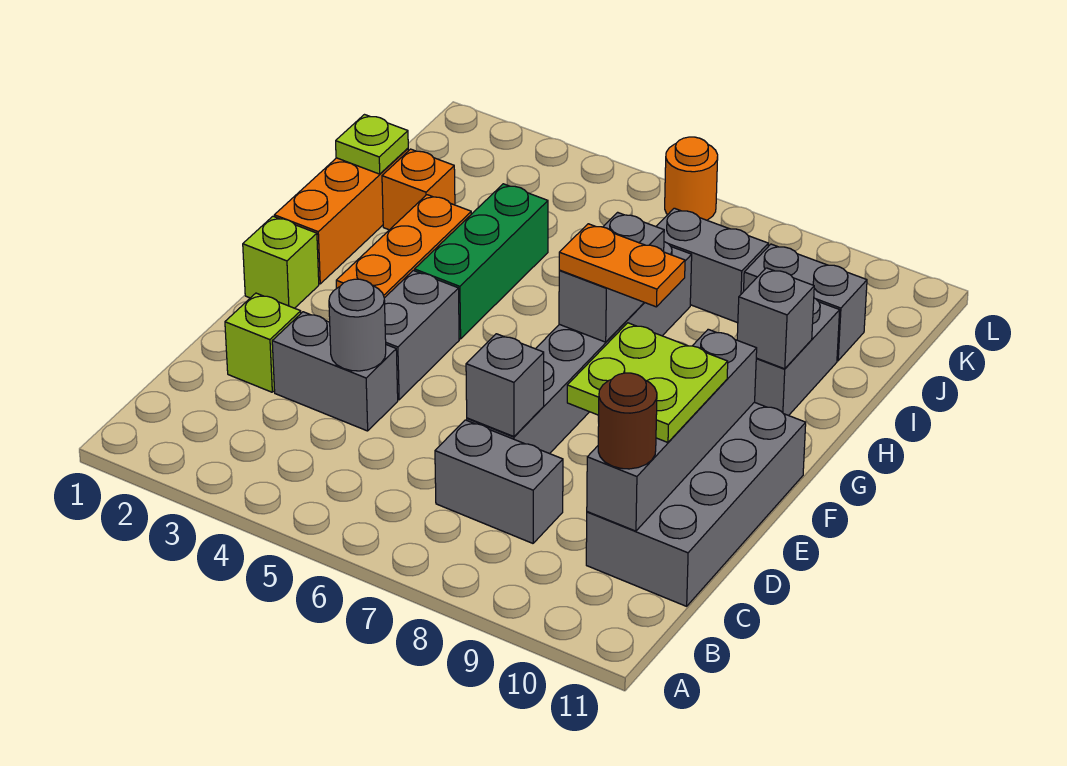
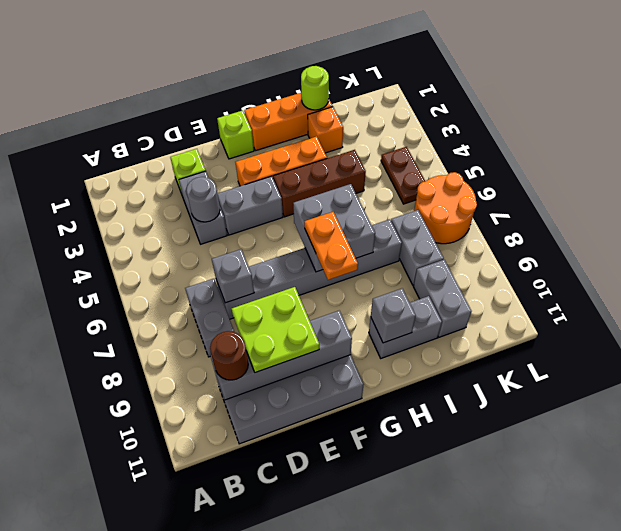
green 1x3 brick [415,184,548,339] -> brown 1x3 brick [273,150,366,217]
grey 1x2 brick [559,212,664,342] -> grey 2x2 brick [293,184,375,272]
lime 1x1 plate [336,115,408,174] -> lime 1x1 round brick [301,66,329,110]
none -> brown 1x2 plate [381,147,425,204]
orange 1x1 round brick [665,137,718,220] -> orange 2x2 round brick [414,172,477,244]

